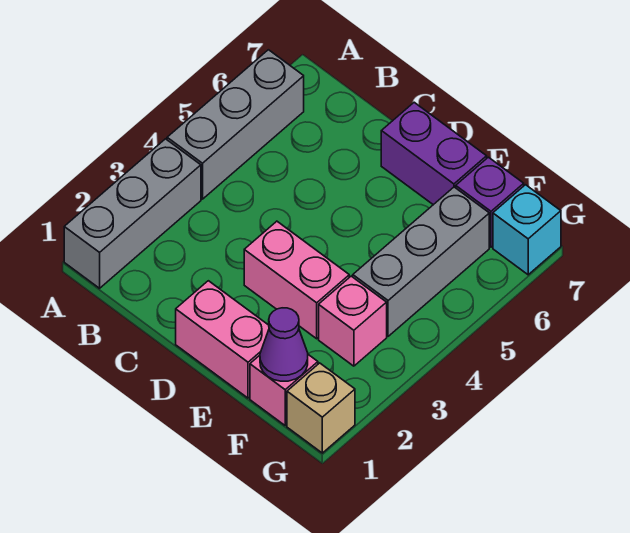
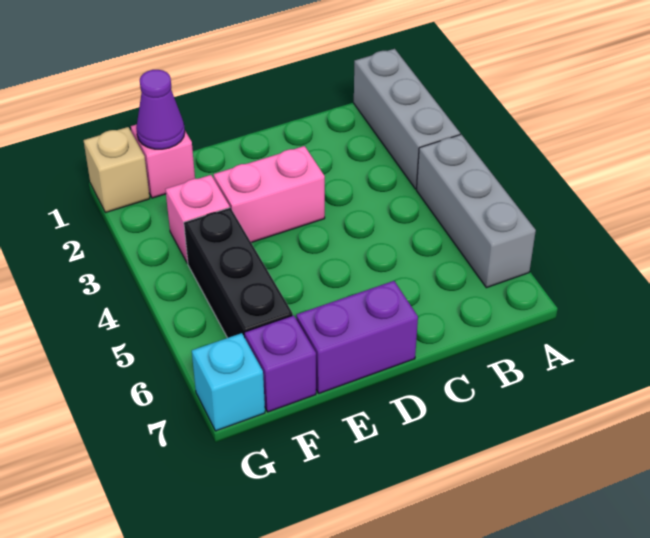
pink 1x2 brick [176,281,269,398] -> none
grey 1x3 brick [353,187,489,336] -> black 1x3 brick [184,208,293,338]

